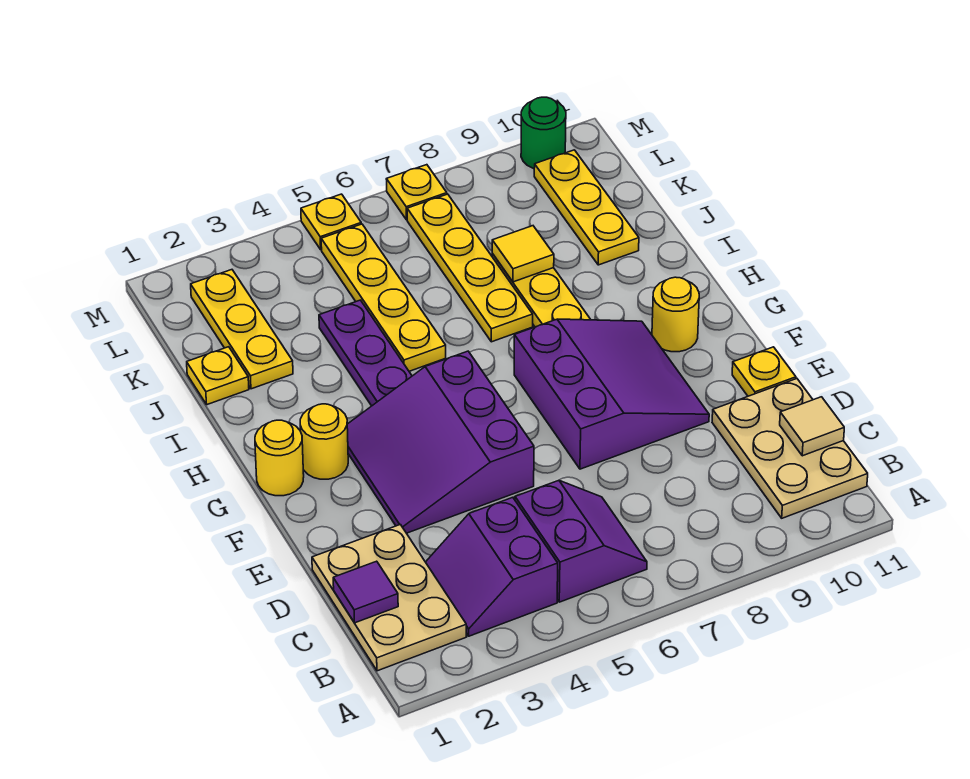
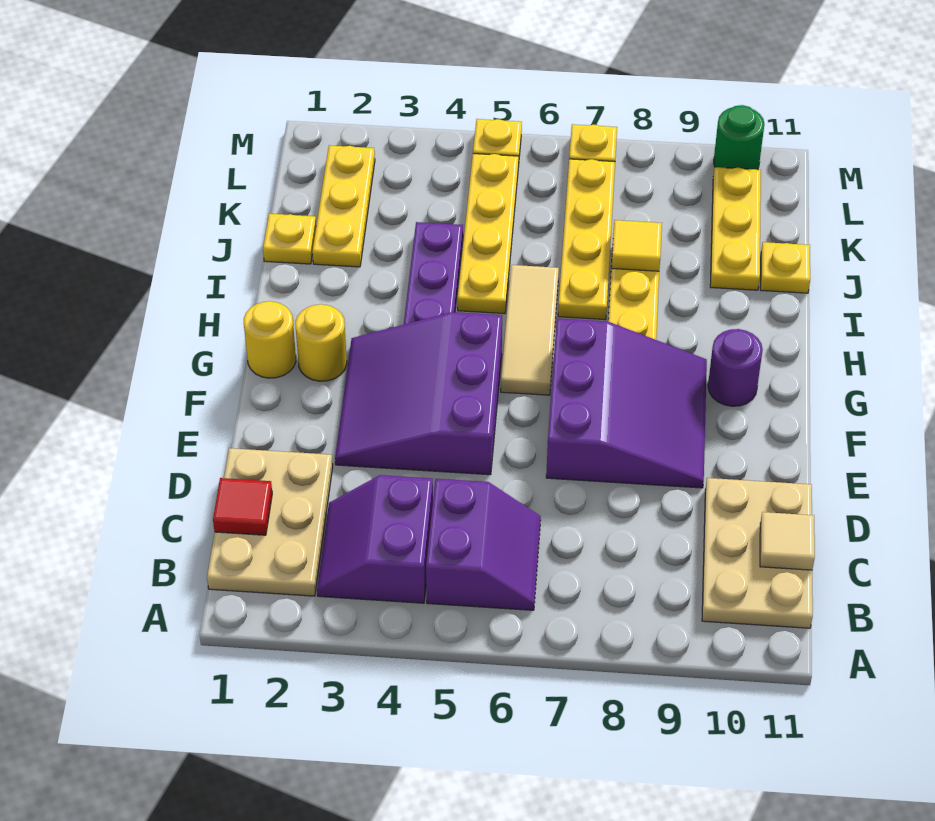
purple 1x1 tile [333,561,398,623] -> red 1x1 tile [213,478,272,535]
yellow 1x1 plate [732,347,796,396] -> yellow 1x1 plate moved to [760,242,810,293]
none -> tan 1x3 tile [501,265,559,395]
yellow 1x1 round brick [652,277,699,352] -> purple 1x1 round brick [708,329,763,406]

